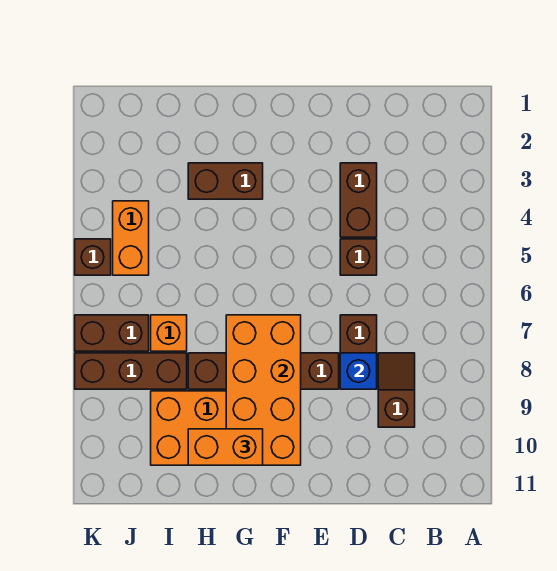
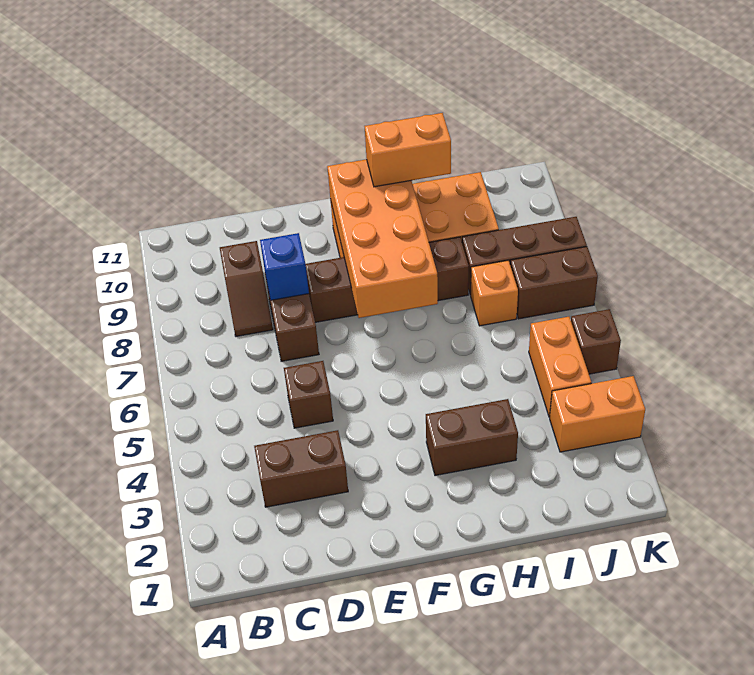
brown 1x2 brick [340,163,377,237] -> brown 1x2 brick turned to [254,430,348,507]
none -> orange 1x2 brick [550,376,645,452]

